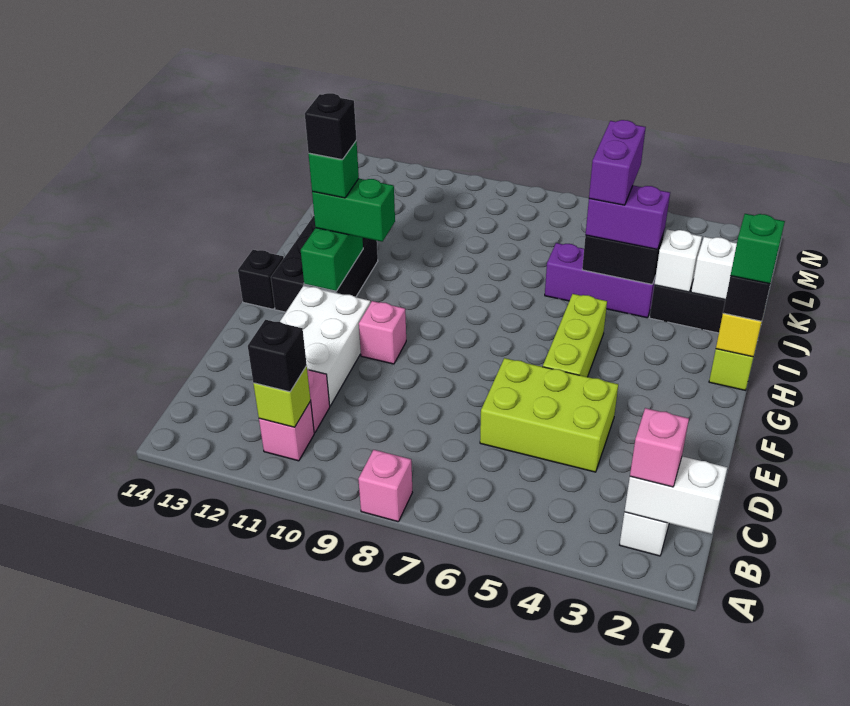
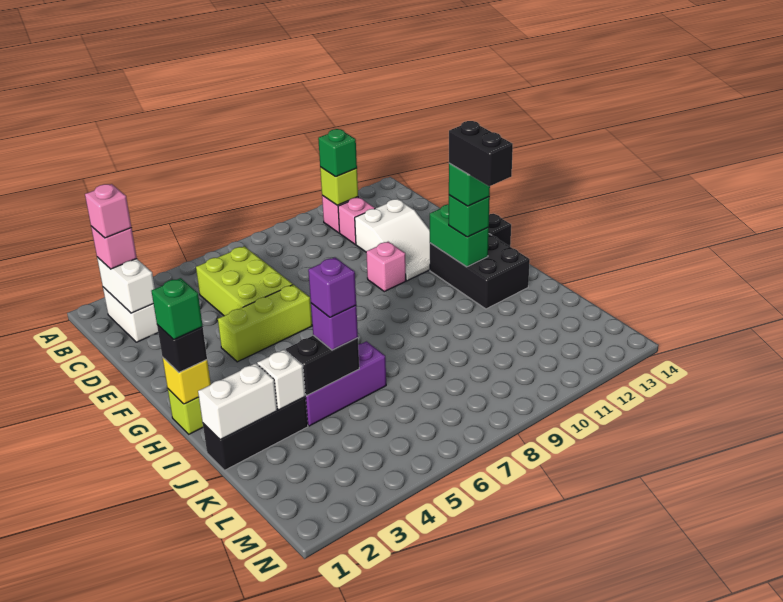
pink 1x1 brick [358,450,412,522] -> pink 1x1 brick moved to [85,184,131,238]
white 1x2 brick [624,456,727,534] -> white 1x2 brick turned to [97,257,155,313]
black 1x1 brick [248,320,307,392] -> green 1x1 brick [318,129,357,177]
lime 2x3 brick [480,358,618,472] -> lime 2x3 brick turned to [196,246,293,316]
white 2x3 brick [280,286,370,406] -> white 2x3 slope [355,199,430,281]
lime 1x3 brick [543,294,607,377] -> lime 1x3 brick turned to [218,285,312,362]
green 1x2 brick [312,179,395,242] -> green 1x1 brick [449,195,490,237]
black 1x1 brick [305,93,356,160] -> black 1x2 brick [449,121,513,186]
purple 1x2 brick [586,186,670,249] -> purple 1x1 brick [311,303,358,350]
purple 1x2 brick [589,120,646,205] -> purple 1x1 brick [308,257,356,318]

